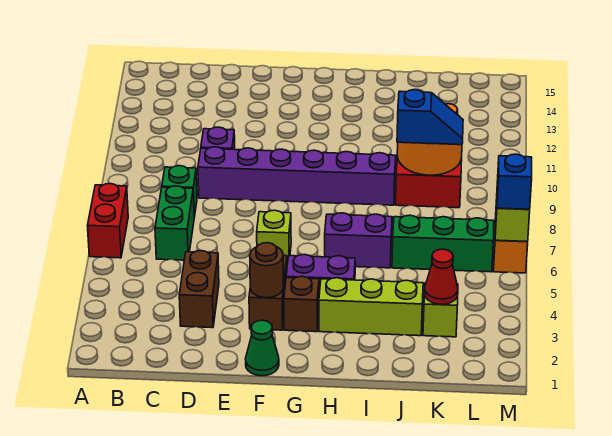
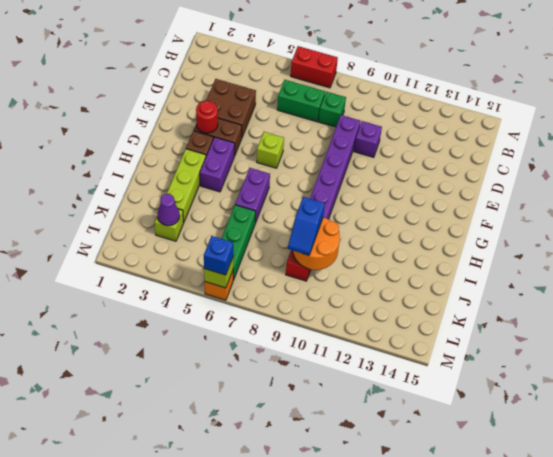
brown 1x2 brick [179,251,219,328] -> brown 2x2 brick [206,79,256,137]
green 1x1 cone [246,320,279,376] -> none
brown 1x1 round brick [250,243,283,298] -> red 1x1 round brick [196,101,218,133]
red 1x1 cone [425,249,458,304] -> purple 1x1 cone [157,194,180,226]

